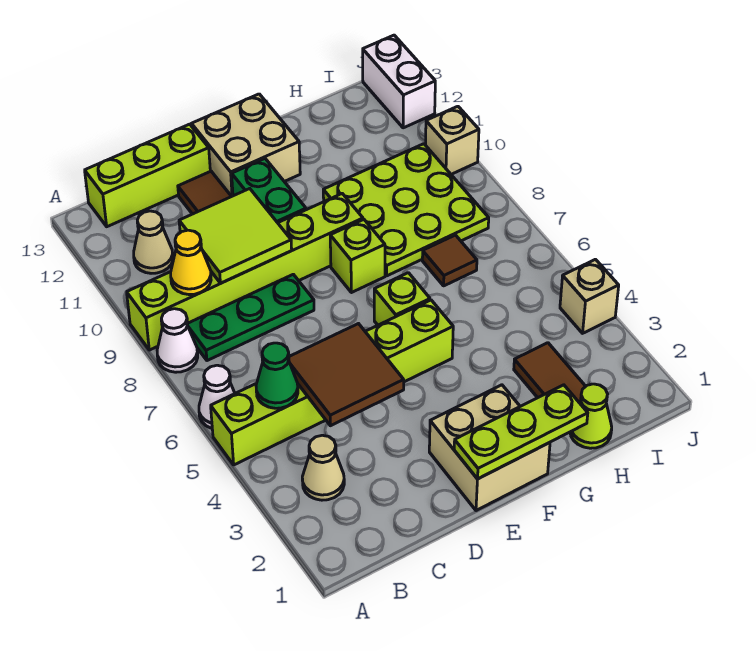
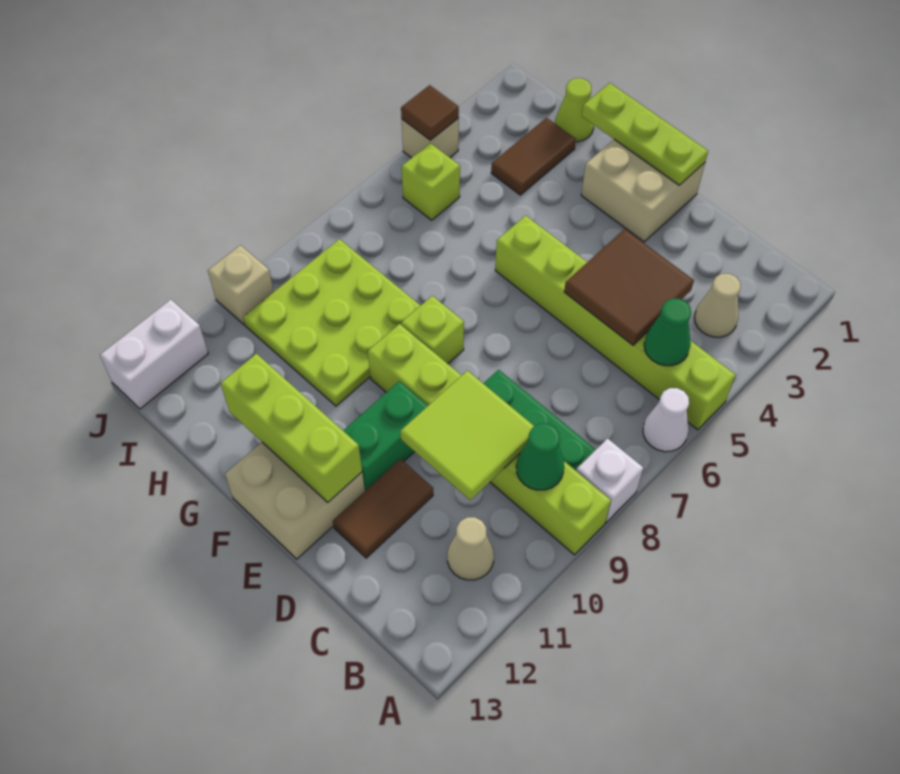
white 1x1 cone [157,309,198,372] -> white 1x1 brick [576,438,643,522]
yellow 1x1 cone [171,230,211,295] -> green 1x1 cone [516,424,564,490]
lime 1x3 brick [85,124,210,227] -> lime 1x3 brick moved to [221,354,362,502]
lime 1x1 brick [374,273,430,325] -> lime 1x1 brick moved to [401,143,460,220]
brown 1x1 tile [422,235,477,286] -> brown 1x1 tile moved to [401,85,459,140]

